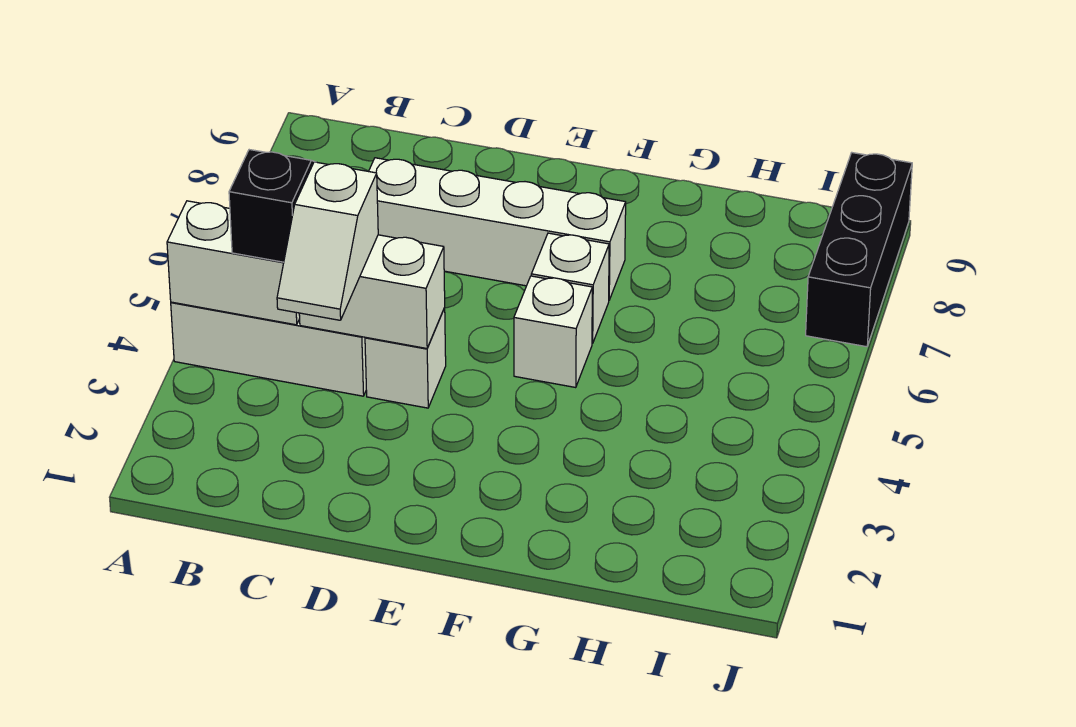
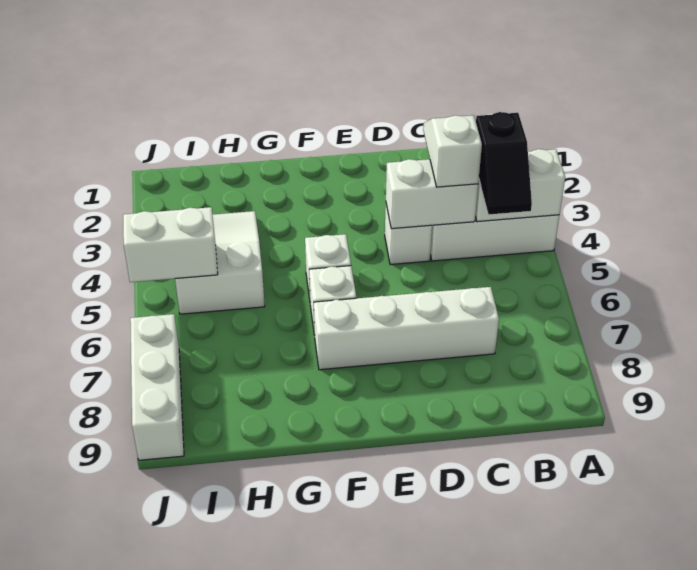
none -> white 2x3 slope [175,211,265,314]
none -> white 1x2 brick [123,207,218,282]
black 1x3 brick [806,153,912,347] -> white 1x3 brick [130,314,184,460]

